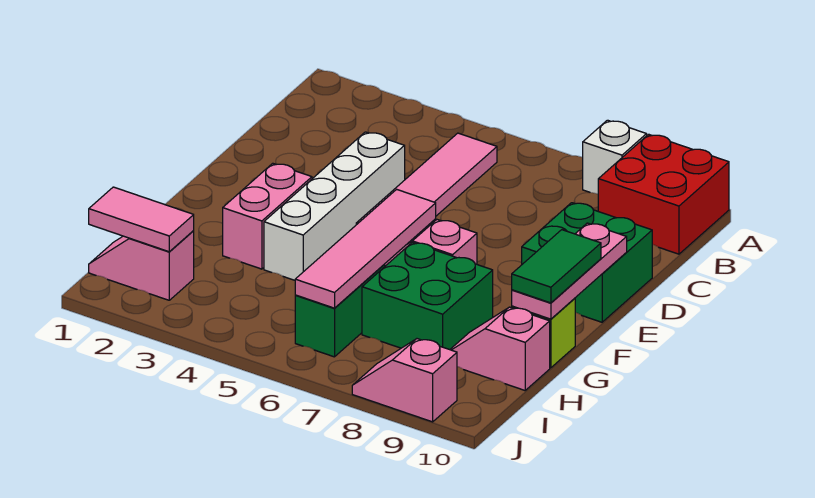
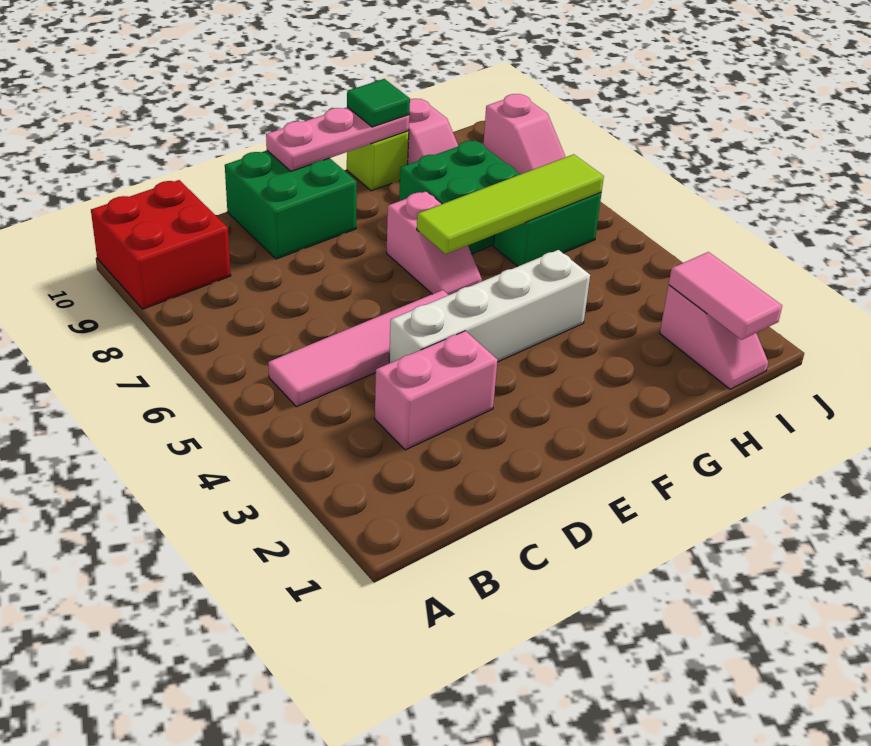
white 1x1 brick [583,120,647,194] -> none
pink 1x2 brick [223,163,312,269] -> pink 1x2 brick moved to [375,331,498,450]
pink 1x4 tile [295,189,436,308] -> lime 1x4 tile [417,154,604,254]
green 1x2 tile [512,230,601,303] -> green 1x1 tile [347,79,410,127]

